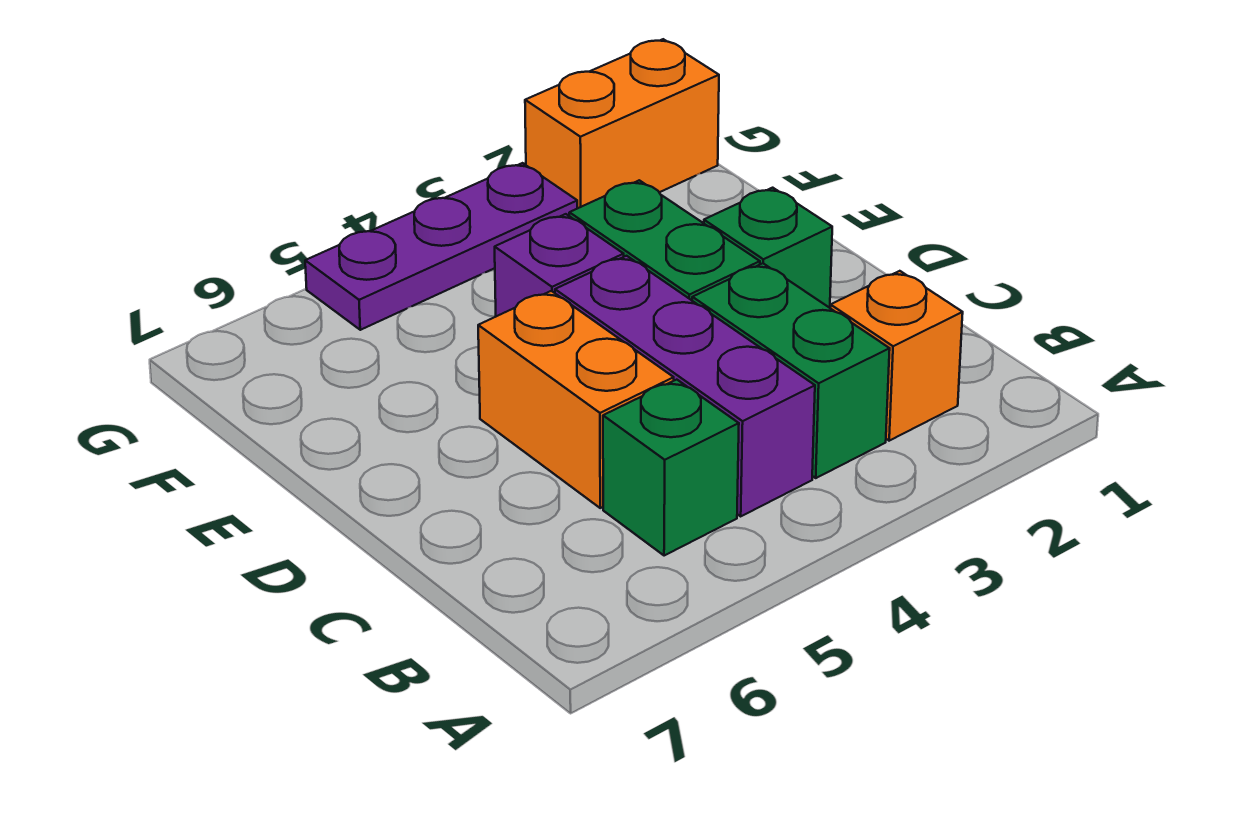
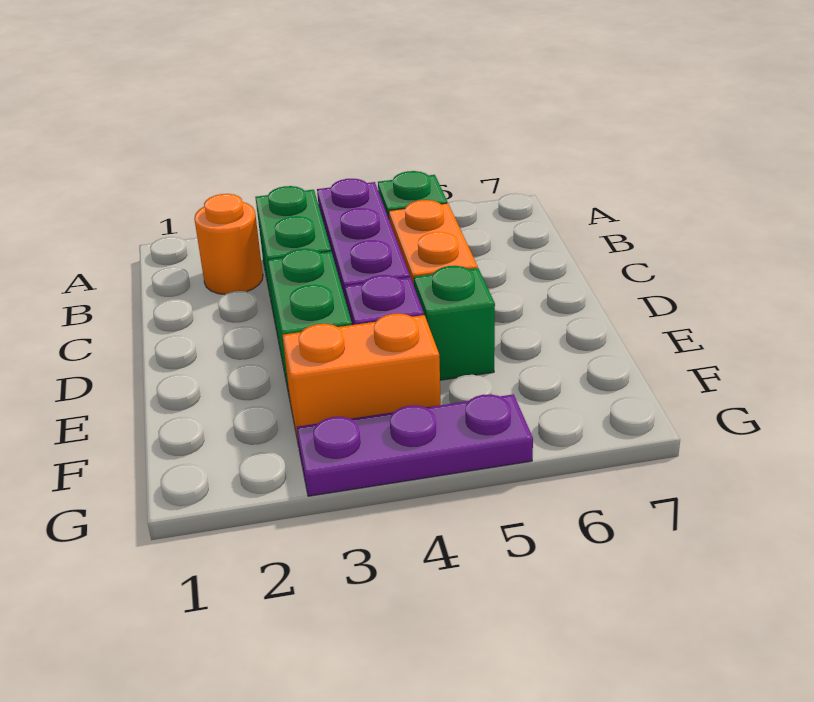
orange 1x1 brick [830,271,963,441] -> orange 1x1 round brick [194,194,263,295]
green 1x1 brick [704,188,832,308] -> green 1x1 brick moved to [414,266,495,380]
orange 1x2 brick [525,39,719,208] -> orange 1x2 brick moved to [282,313,441,446]

